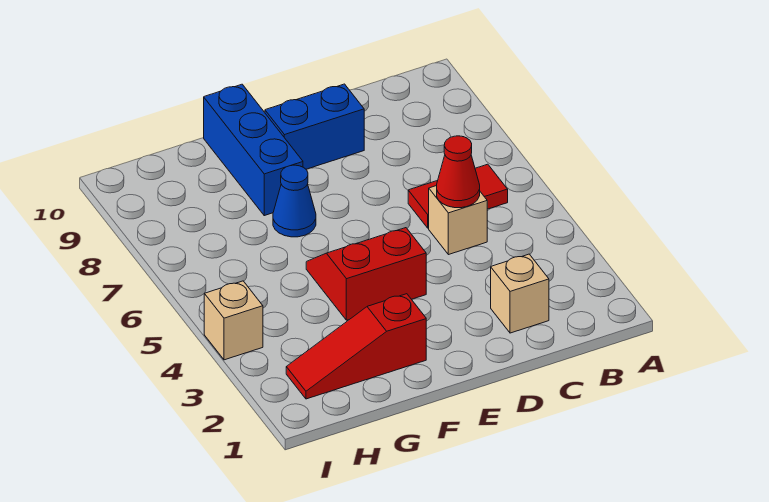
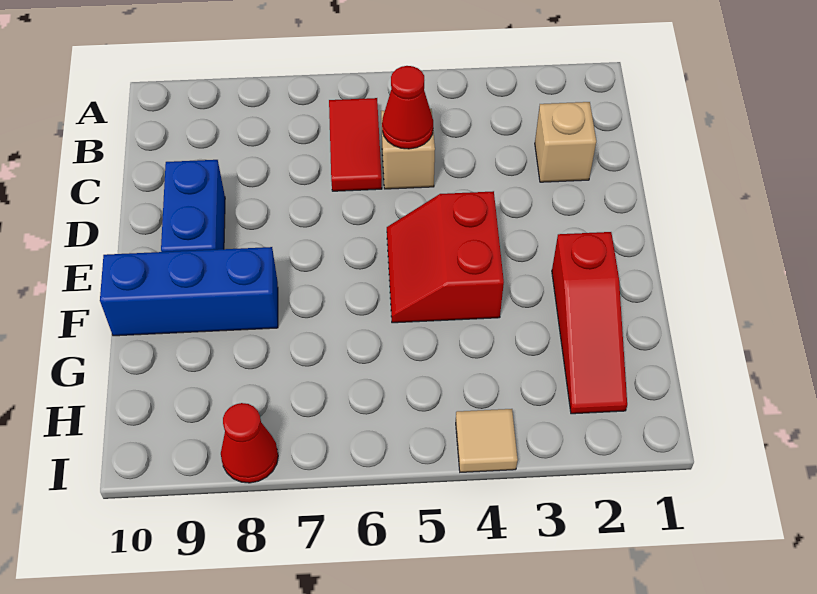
blue 1x1 cone [273,165,316,237] -> none
tan 1x1 brick [204,281,263,360] -> tan 1x1 tile [456,409,518,472]
none -> red 1x1 cone [221,403,278,483]

